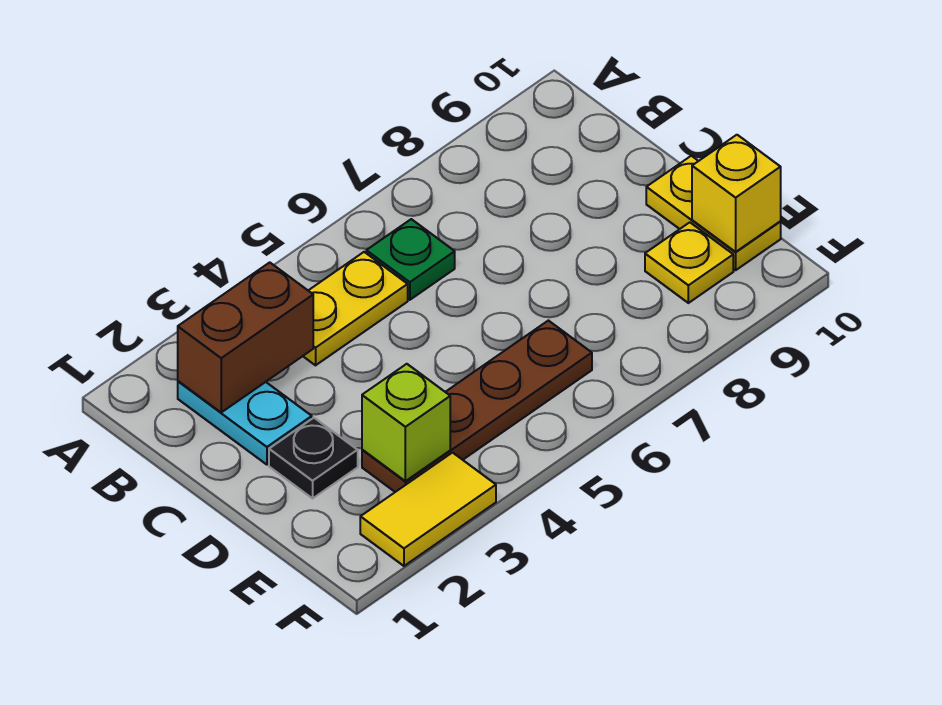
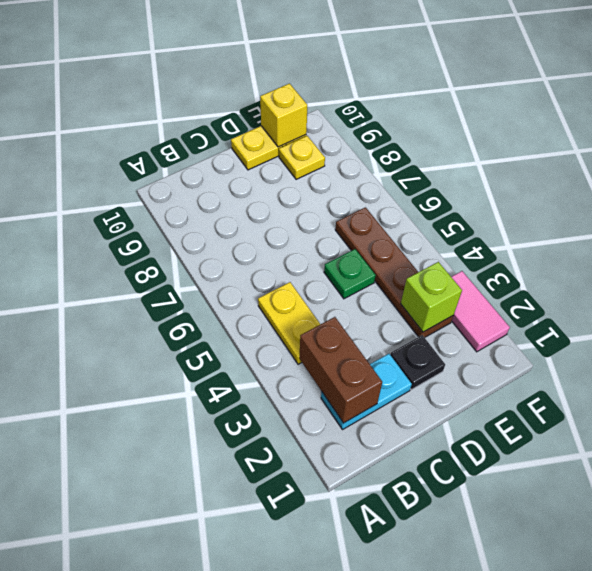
green 1x1 plate [366,219,455,300] -> green 1x1 plate moved to [324,249,376,299]
yellow 1x2 tile [360,453,496,566] -> pink 1x2 tile [452,271,510,352]

